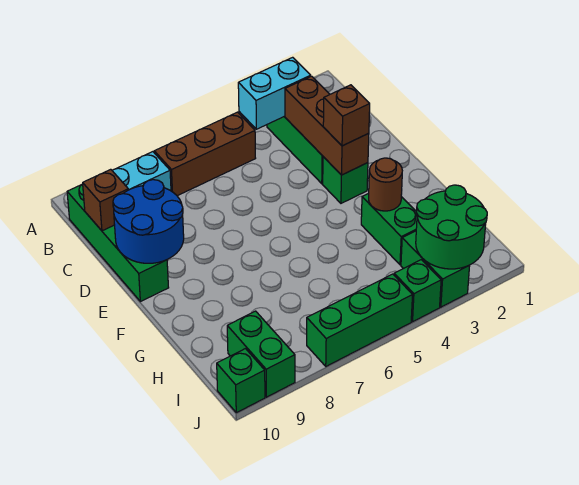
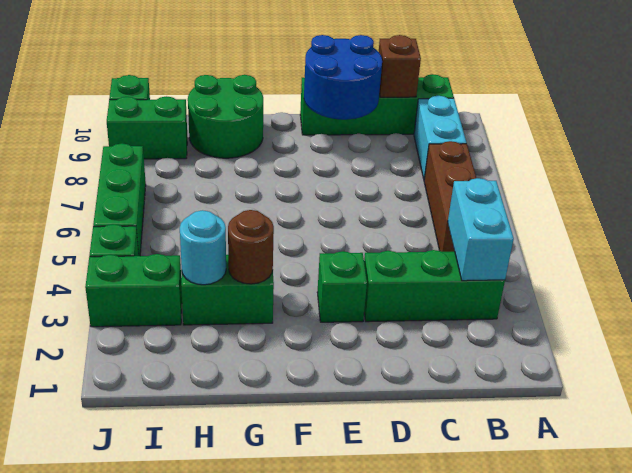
brown 1x3 brick [285,76,369,175] -> none
brown 1x1 brick [323,85,370,146] -> none
none -> cyan 1x1 round brick [180,210,226,285]
green 2x2 round brick [416,185,487,269] -> green 2x2 round brick moved to [188,75,263,158]

